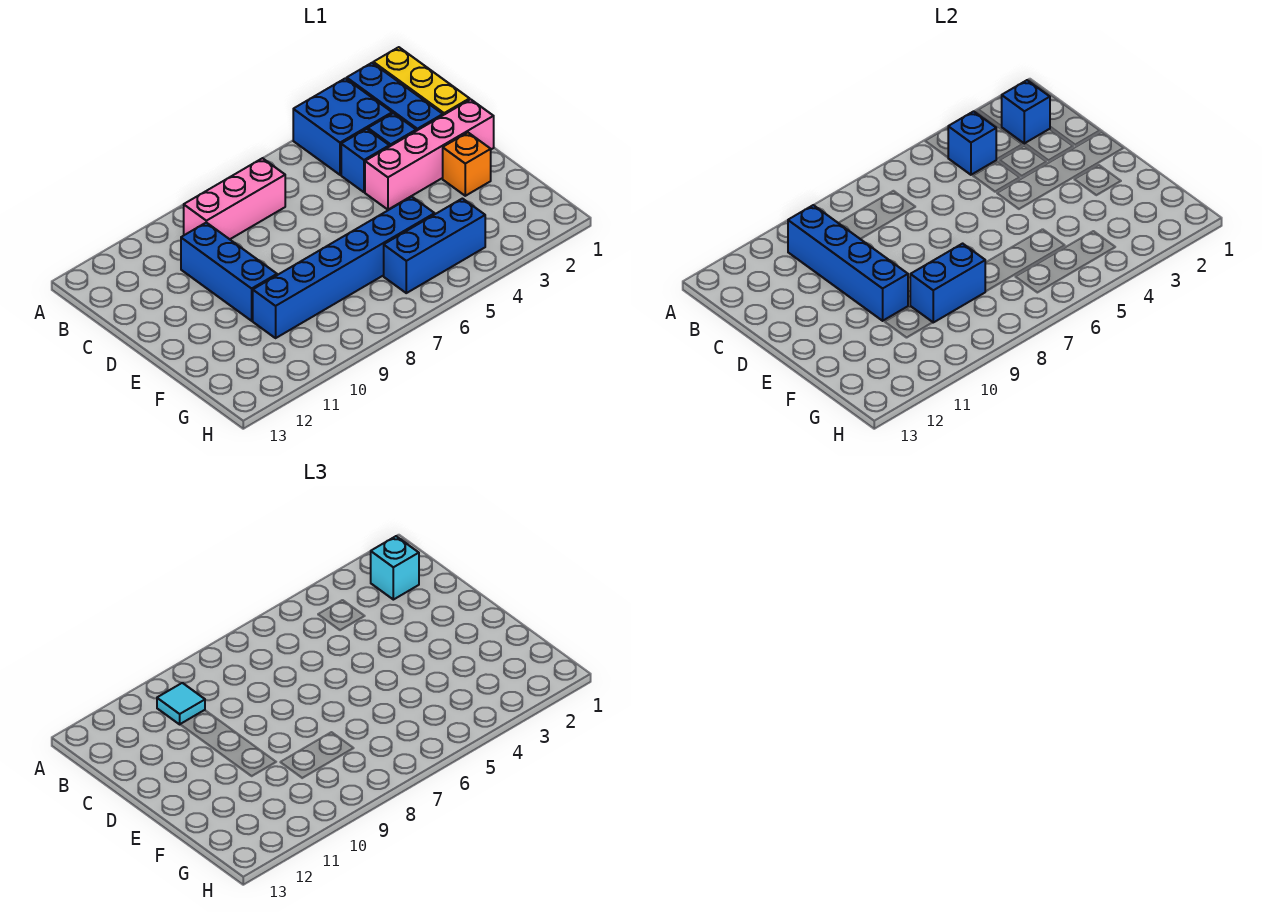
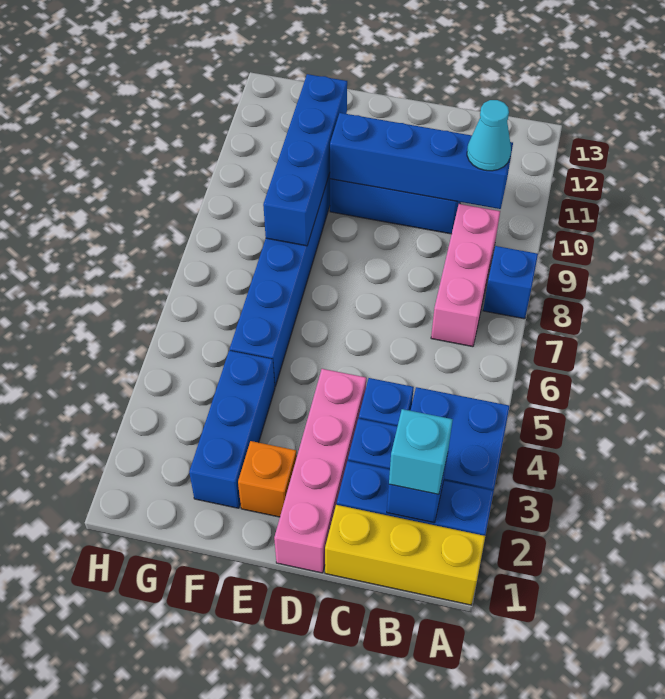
blue 1x1 brick [948,111,996,175] -> blue 1x1 brick moved to [483,246,538,319]
cyan 1x1 tile [157,683,205,724] -> cyan 1x1 cone [467,100,511,171]
blue 1x2 brick [910,244,985,322] -> blue 1x4 brick [263,74,347,246]
blue 1x3 brick [384,199,485,293] -> blue 1x3 brick moved to [189,350,275,508]

